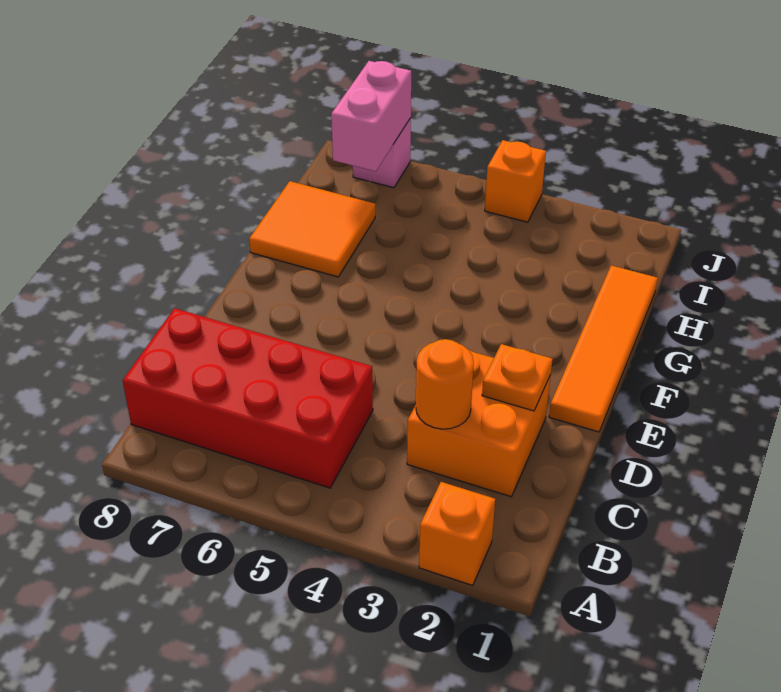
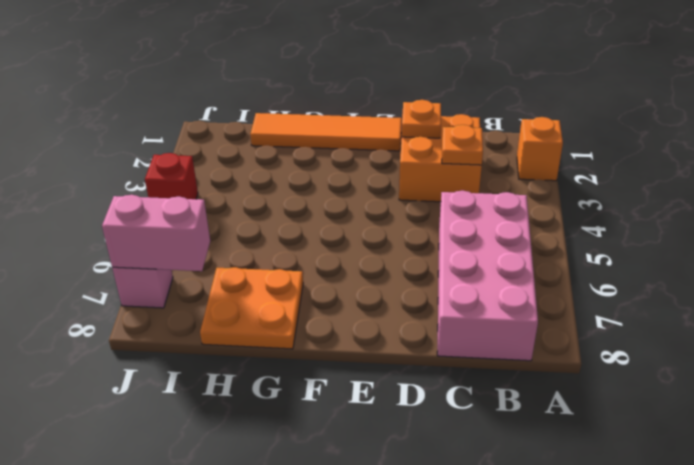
red 2x4 brick [123,308,373,488] -> pink 2x4 brick [437,191,538,361]
orange 1x1 round brick [416,339,474,429] -> orange 1x1 plate [442,125,483,165]
orange 2x2 tile [249,181,375,277] -> orange 2x2 plate [200,267,303,349]
orange 1x1 brick [485,140,546,222] -> red 1x1 brick [145,153,198,199]

